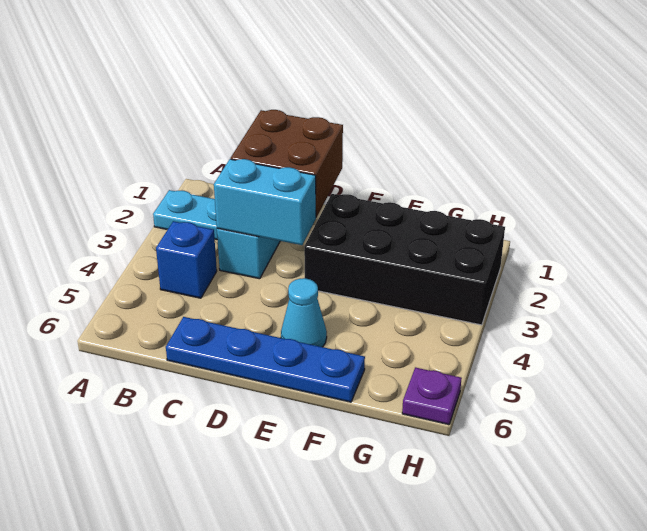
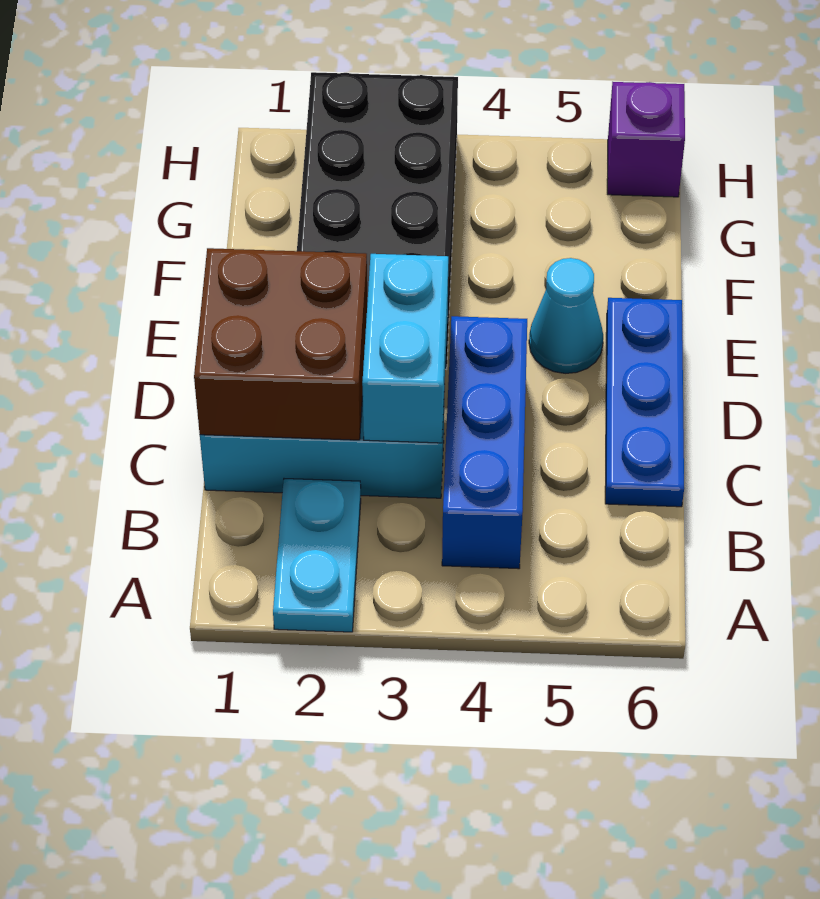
blue 1x1 brick [156,221,217,298] -> blue 1x3 brick [442,316,527,569]
blue 1x4 plate [166,317,365,402] -> blue 1x3 plate [605,298,684,507]
purple 1x1 plate [402,367,462,425] -> purple 1x1 brick [607,82,685,197]

